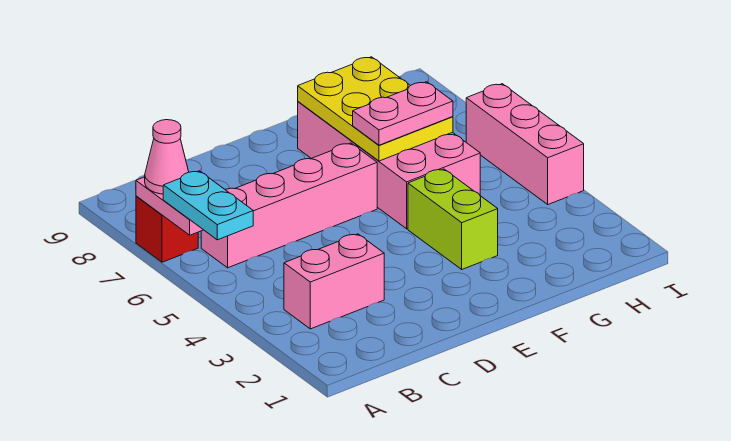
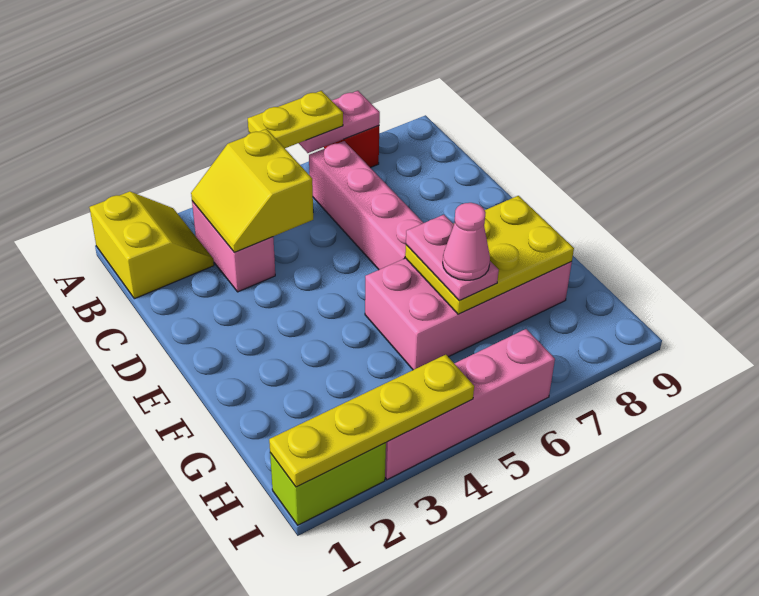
none -> yellow 2x2 slope [90,191,214,299]
cyan 1x2 plate [163,171,253,240] -> yellow 1x2 plate [248,91,343,148]
pink 1x1 cone [145,120,189,194] -> pink 1x1 cone moved to [443,203,490,280]
none -> yellow 2x2 slope [191,129,313,252]
lime 1x2 brick [408,169,498,269] -> lime 1x2 brick moved to [270,443,386,525]
none -> yellow 1x4 plate [269,355,474,487]
pink 1x3 brick [466,84,584,204] -> pink 1x4 brick [385,329,555,480]

